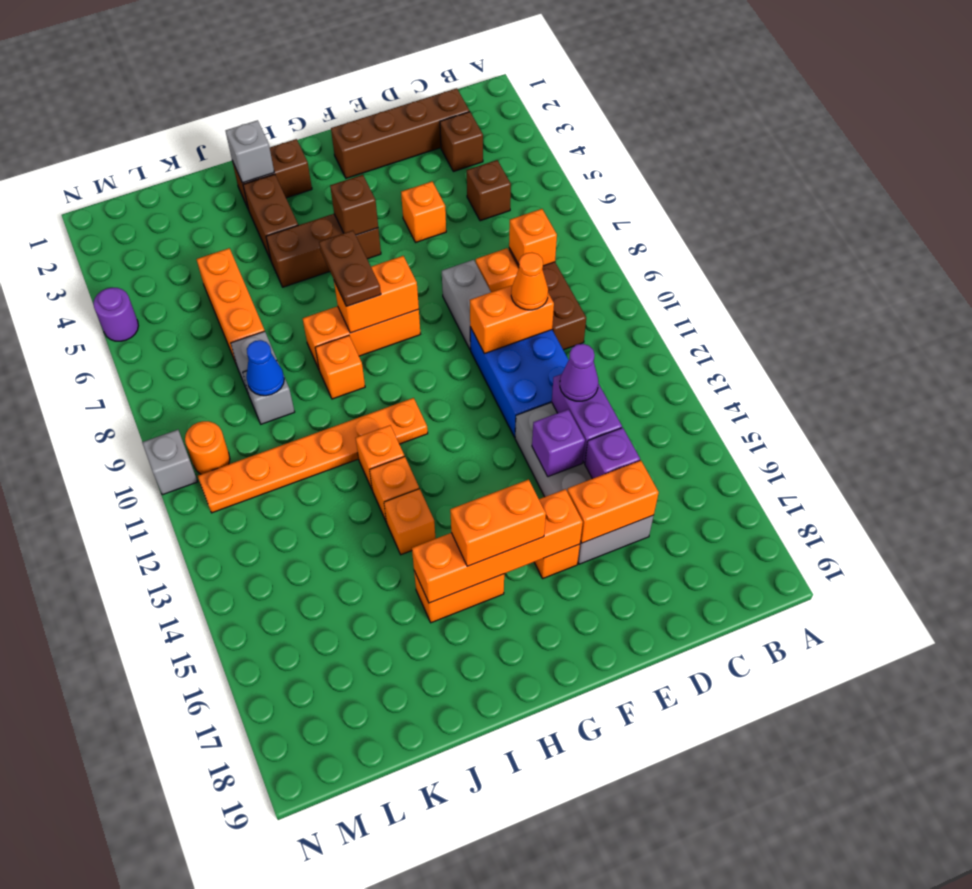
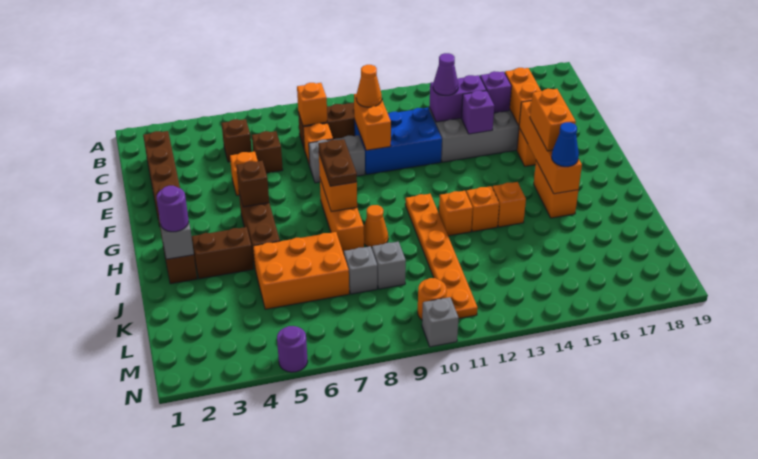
brown 1x1 brick [440,112,483,172] -> brown 1x1 brick moved to [252,131,283,173]
brown 1x2 plate [319,230,381,306] -> brown 1x2 plate turned to [318,139,357,186]
none -> purple 1x1 round brick [157,186,189,232]
orange 1x1 brick [315,335,365,399] -> orange 1x1 cone [364,205,388,248]
orange 1x3 brick [196,248,265,363] -> orange 2x3 brick [253,232,349,309]
blue 1x1 cone [246,340,284,396] -> blue 1x1 cone moved to [552,122,579,167]

